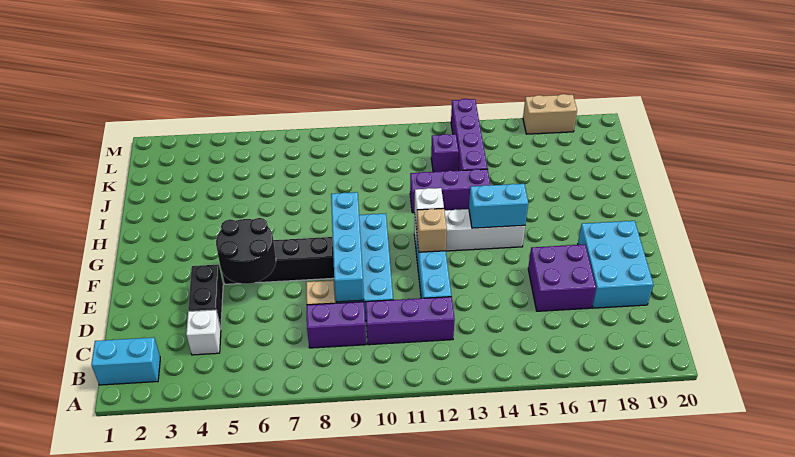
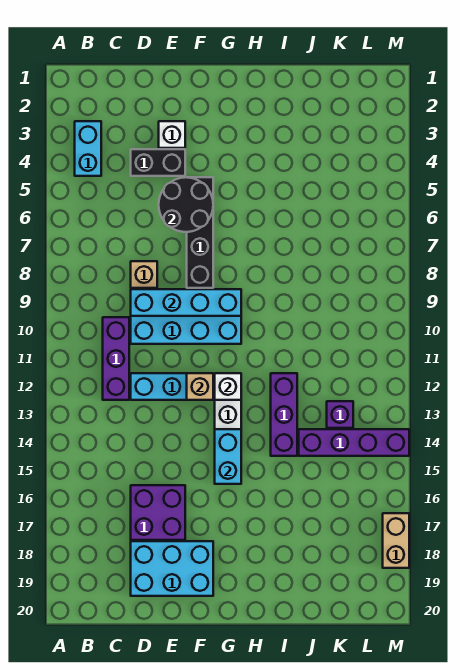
cyan 1x2 brick [91,337,160,385] -> cyan 1x2 brick moved to [75,121,101,176]
white 1x1 brick [186,310,221,355] -> white 1x1 brick moved to [159,121,185,148]
purple 1x2 brick [307,302,366,348] -> none

